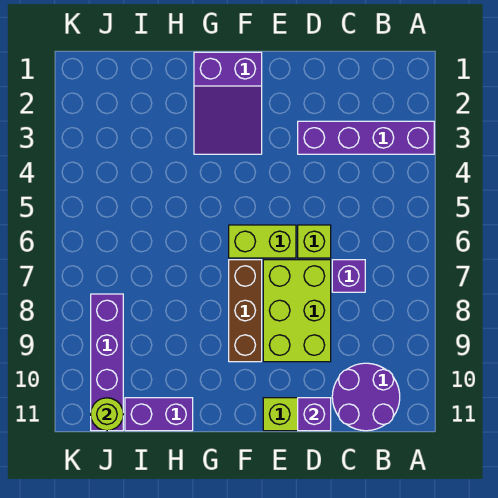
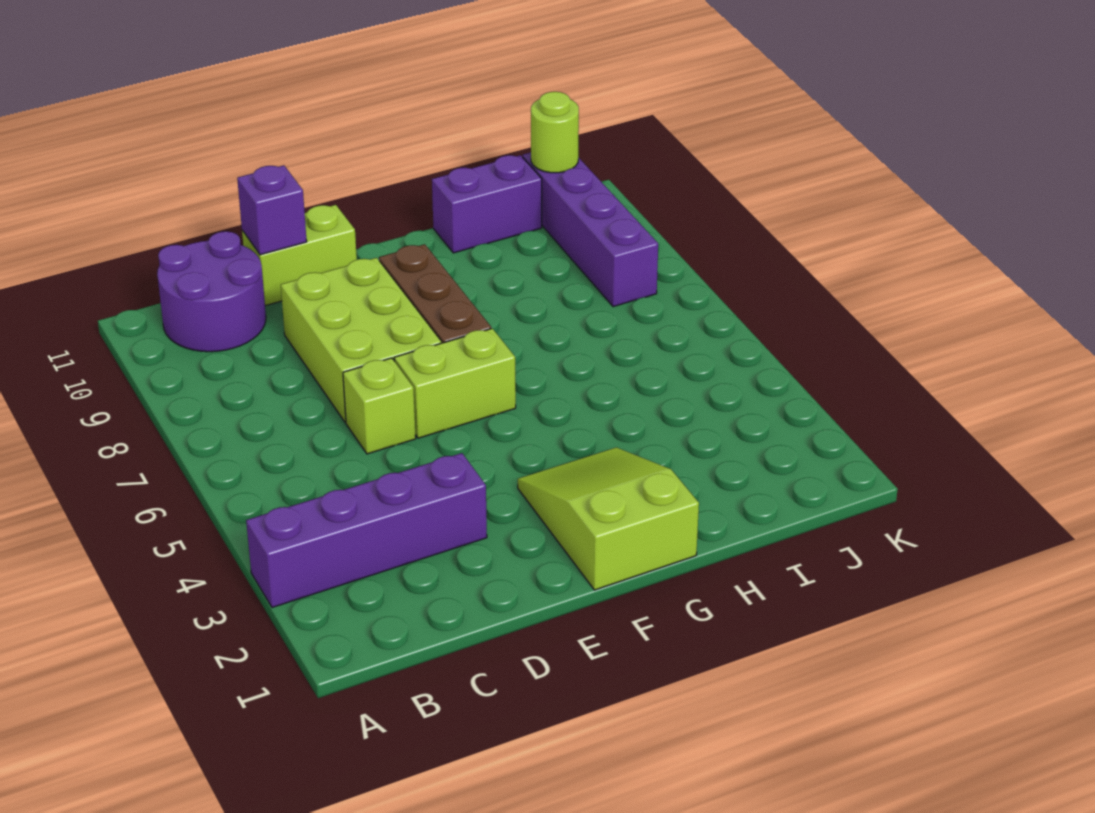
purple 1x1 brick [332,260,365,292] -> none
purple 2x3 slope [194,52,262,154] -> lime 2x3 slope [518,447,699,590]

